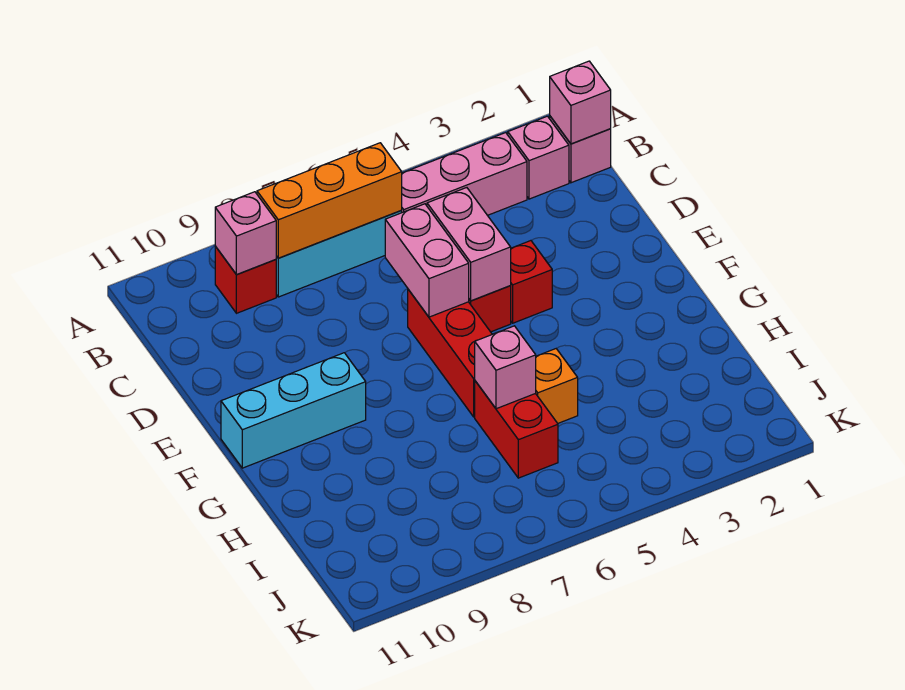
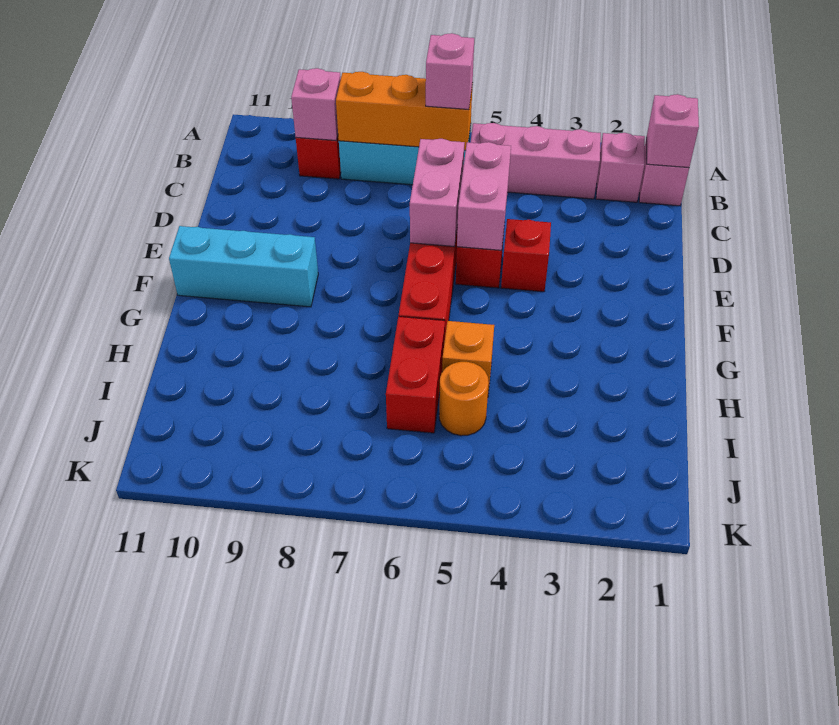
pink 1x1 brick [475,326,536,409] -> pink 1x1 brick moved to [426,33,474,109]
none -> orange 1x1 round brick [439,362,489,436]

